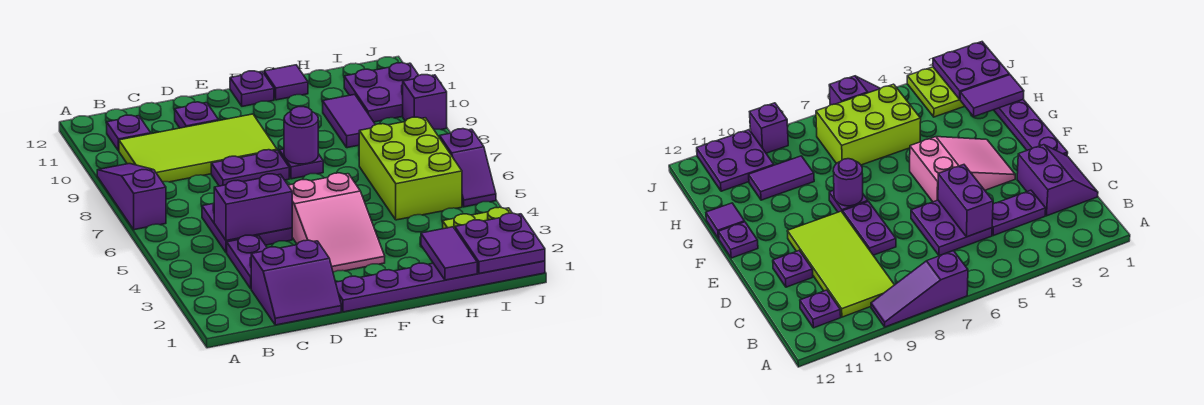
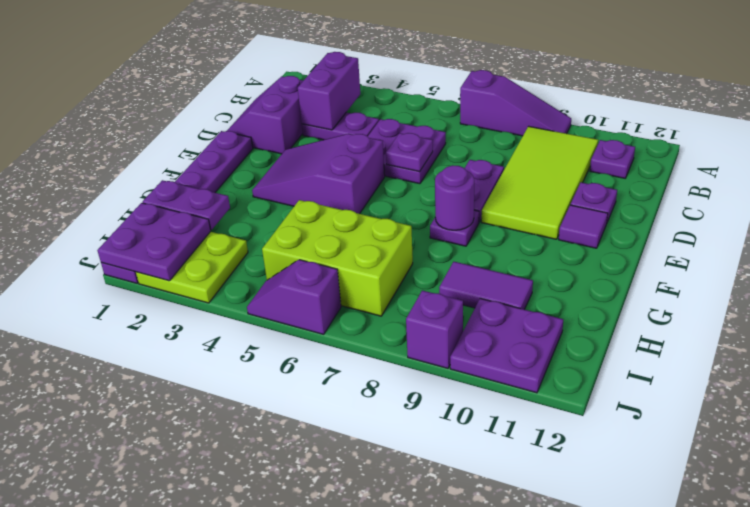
purple 1x2 brick [214,174,292,241] -> purple 1x2 brick moved to [298,52,361,130]
pink 2x3 slope [288,173,385,272] -> purple 2x3 slope [252,134,385,214]
purple 1x1 plate [230,71,274,106] -> purple 1x1 plate moved to [386,133,433,172]
purple 1x1 tile [264,65,308,100] -> purple 1x1 tile moved to [559,205,608,248]
purple 1x2 tile [421,227,477,280] -> purple 1x2 plate [143,180,230,230]

